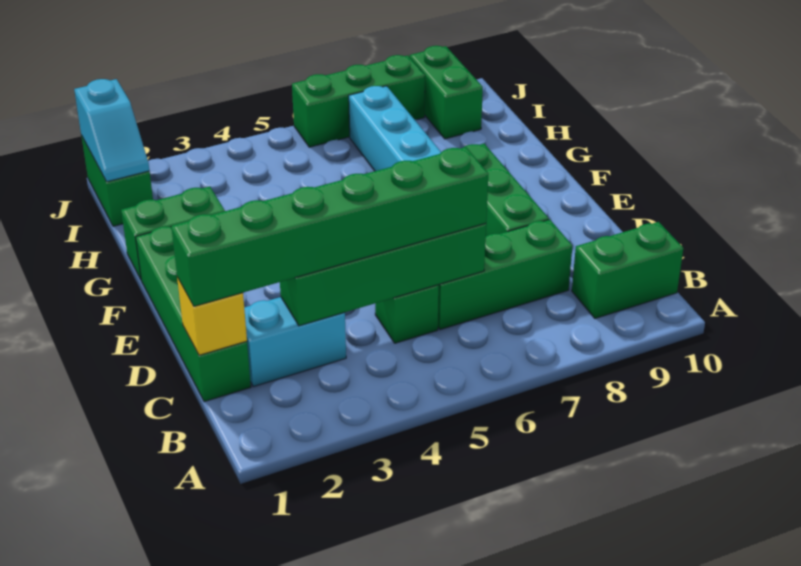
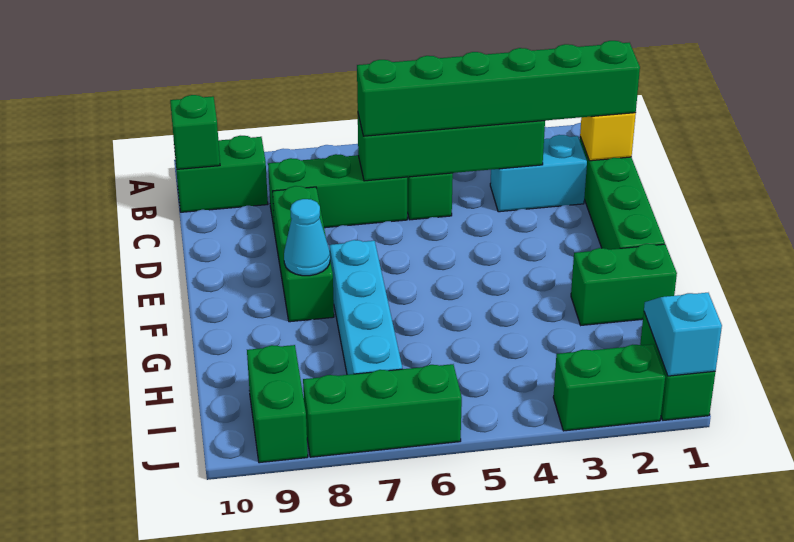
none -> green 1x1 brick [170,95,220,169]
none -> cyan 1x1 cone [284,199,330,276]
none -> green 1x2 brick [553,344,665,431]

